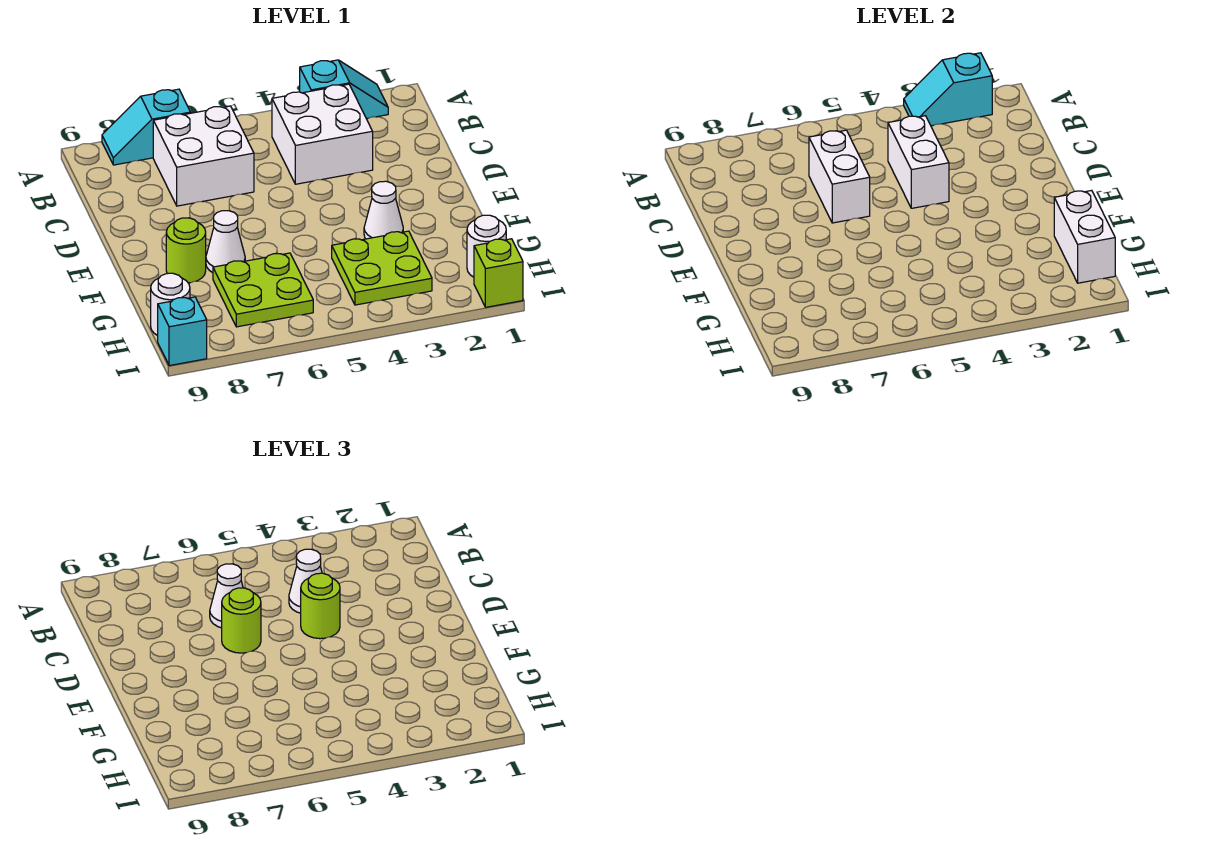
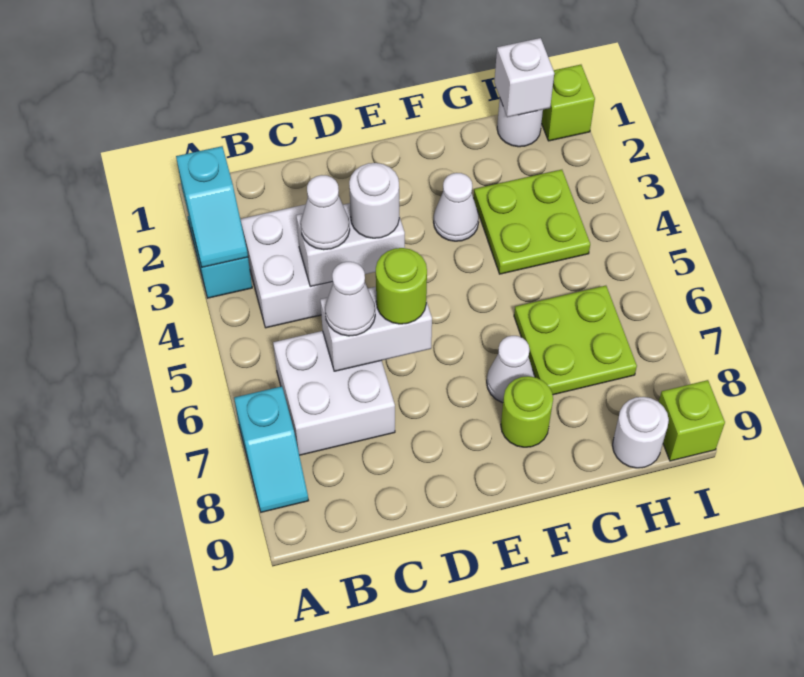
lime 1x1 round brick [301,573,340,639] -> white 1x1 round brick [349,163,399,238]
white 1x2 brick [1054,190,1115,283] -> white 1x1 brick [494,38,554,117]
cyan 1x1 brick [158,297,207,366] -> lime 1x1 brick [659,380,725,461]

